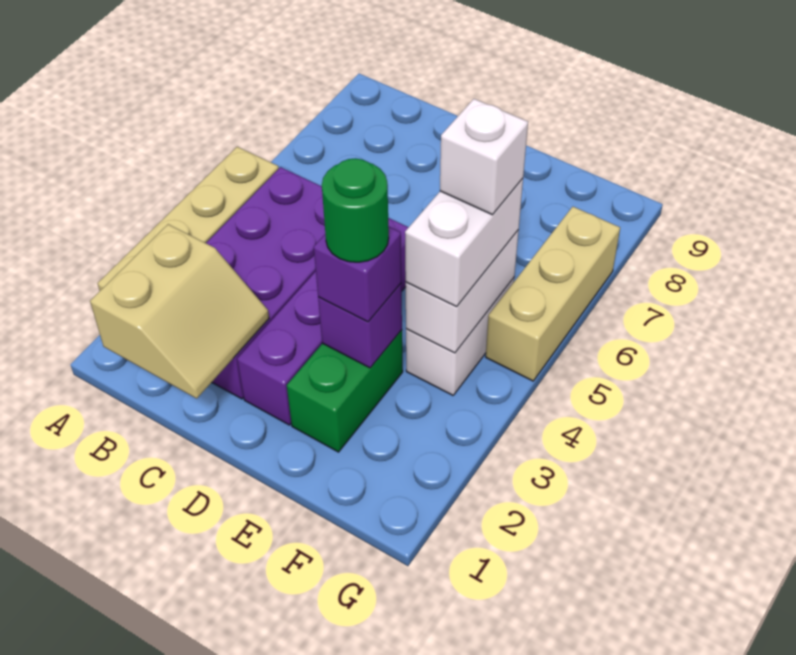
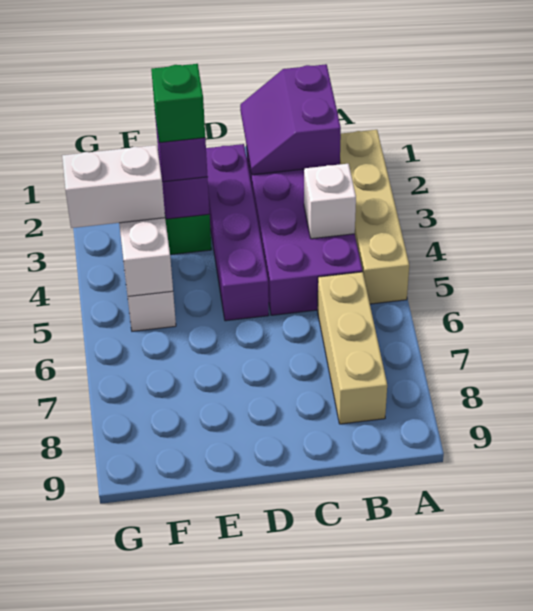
tan 2x2 slope [90,224,269,398] -> purple 2x2 slope [240,64,341,175]
green 1x1 round brick [322,158,389,262] -> green 1x1 brick [151,64,205,143]
white 1x2 brick [405,178,523,307] -> white 1x2 brick turned to [62,145,165,228]
white 1x1 brick [440,99,528,215] -> white 1x1 brick moved to [304,164,356,239]
tan 1x3 brick [486,207,620,381] -> tan 1x3 brick moved to [318,272,387,424]

